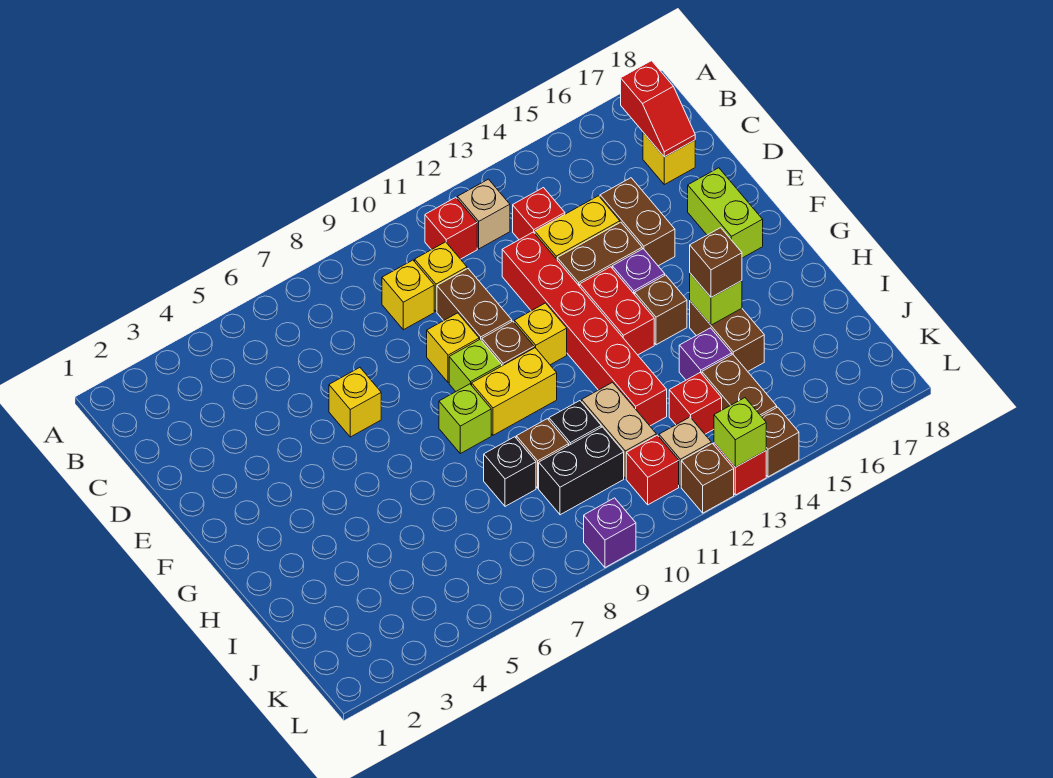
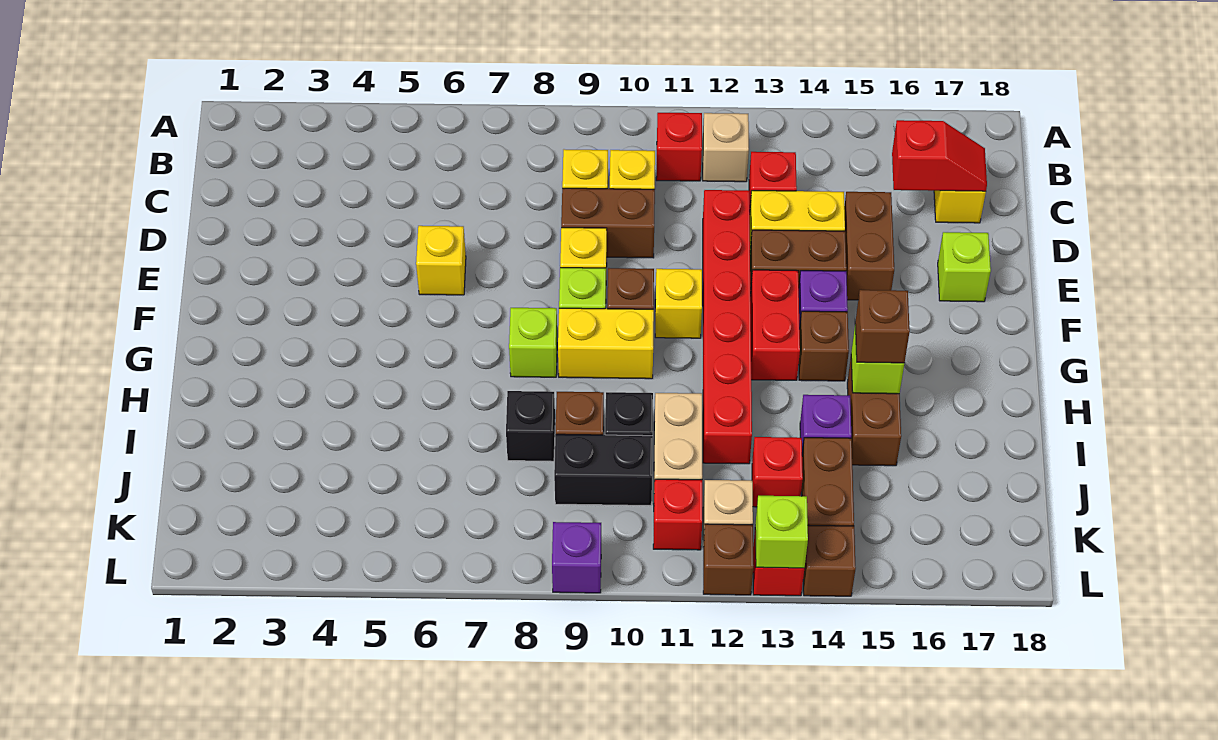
red 1x2 slope [621,61,695,157] -> red 1x2 slope turned to [892,120,987,191]
brown 1x2 brick [437,269,512,341] -> brown 1x2 brick turned to [561,188,655,258]
lime 1x2 brick [688,168,763,258] -> lime 1x1 brick [938,232,991,302]

